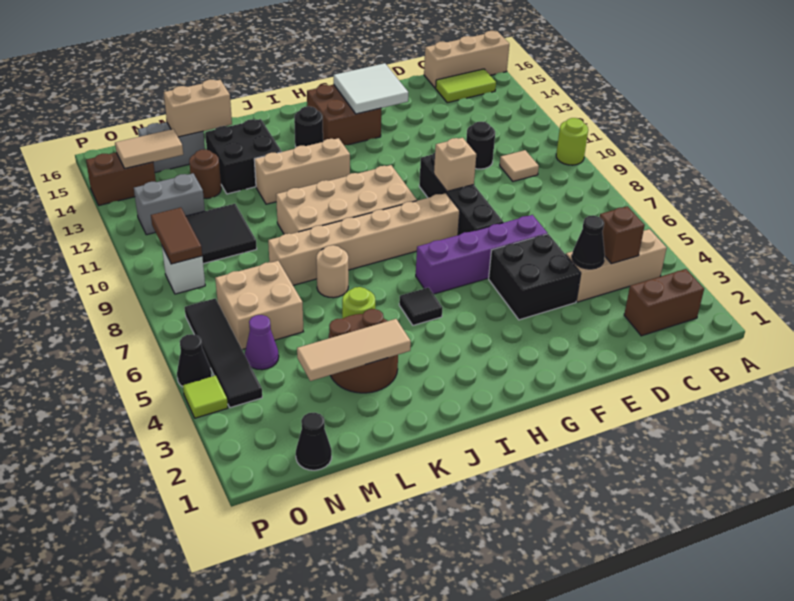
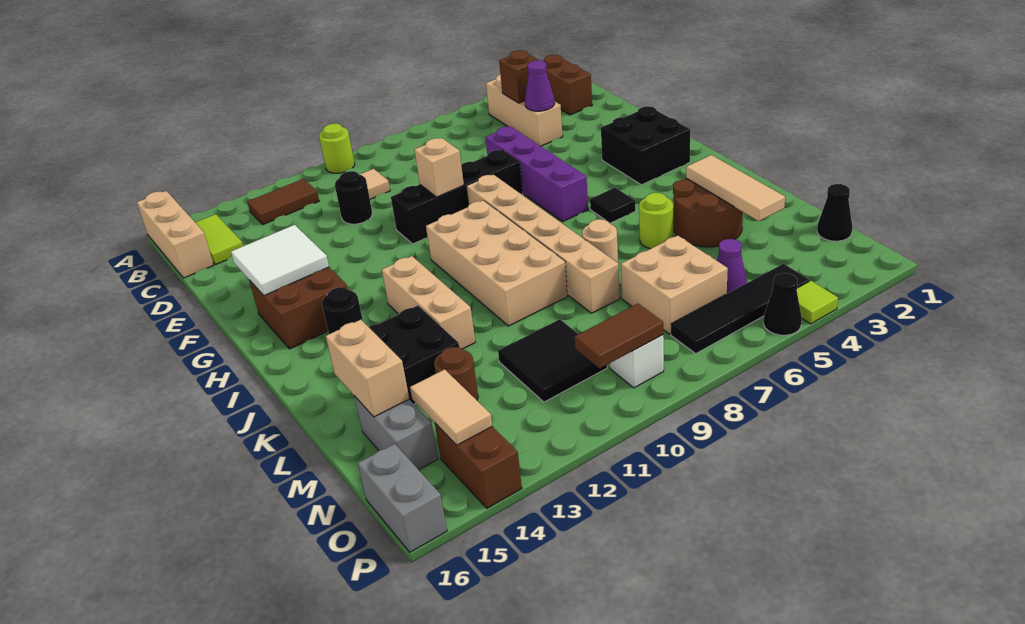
none -> brown 1x2 tile [247,179,319,225]
black 1x1 cone [572,216,605,269] -> purple 1x1 cone [525,60,555,111]
black 2x2 brick [489,234,581,320] -> black 2x2 brick moved to [601,106,690,185]
grey 1x2 brick [134,173,205,235] -> grey 1x2 brick moved to [358,444,447,552]

